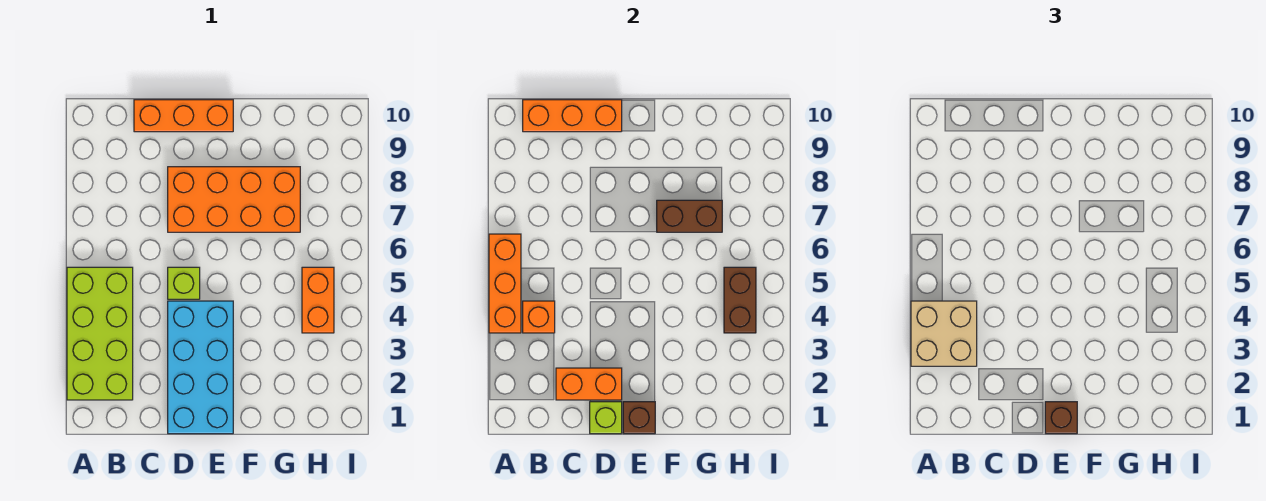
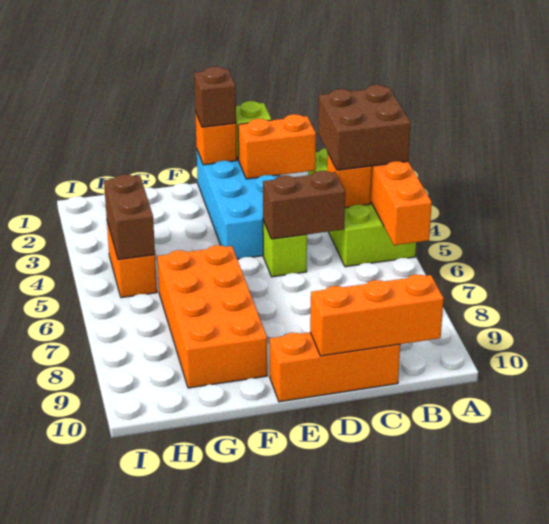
tan 2x2 brick [911,301,977,366] -> brown 2x2 brick [318,85,411,170]
orange 2x4 brick [168,167,300,232] -> orange 2x4 brick turned to [157,245,267,388]
brown 1x1 brick [623,402,655,434] -> orange 1x1 brick [195,112,237,165]
brown 1x2 brick [657,200,722,232] -> brown 1x2 brick moved to [263,171,345,239]

